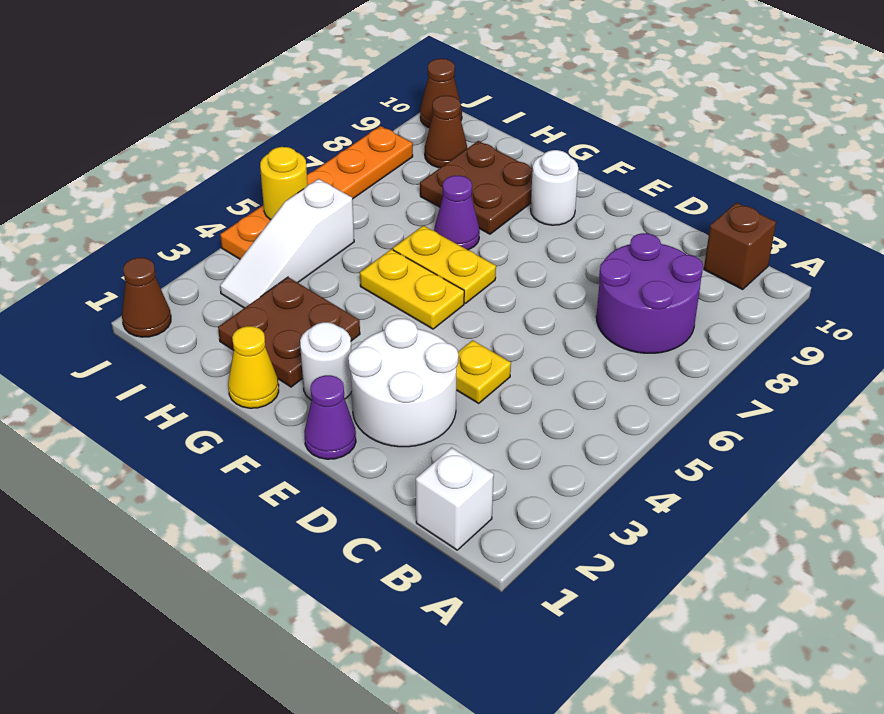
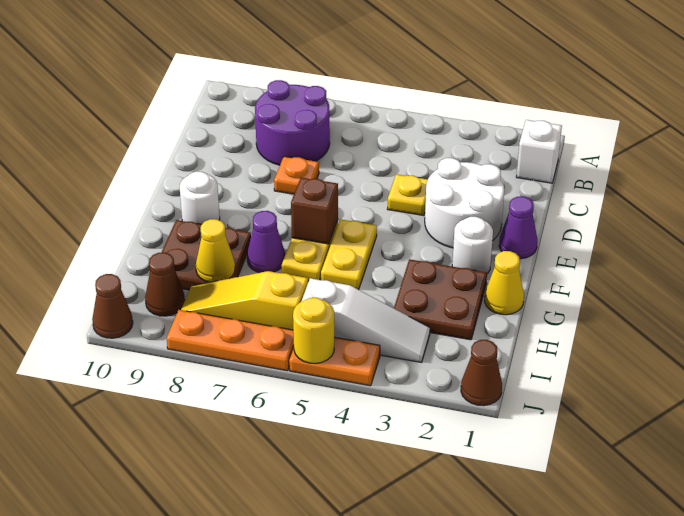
brown 1x1 brick [704,203,776,289] -> brown 1x1 brick moved to [291,178,338,244]
none -> orange 1x1 plate [274,156,319,194]
none -> yellow 1x1 cone [196,219,235,282]
none -> yellow 1x3 slope [181,271,308,330]

